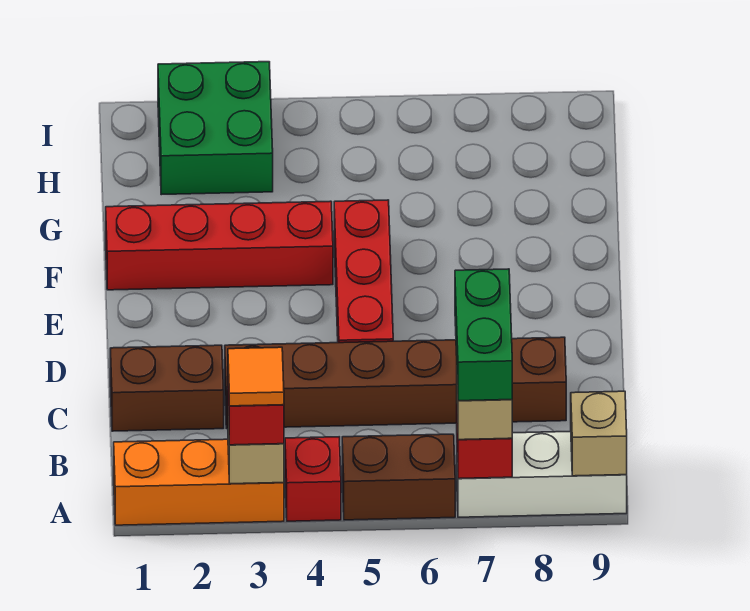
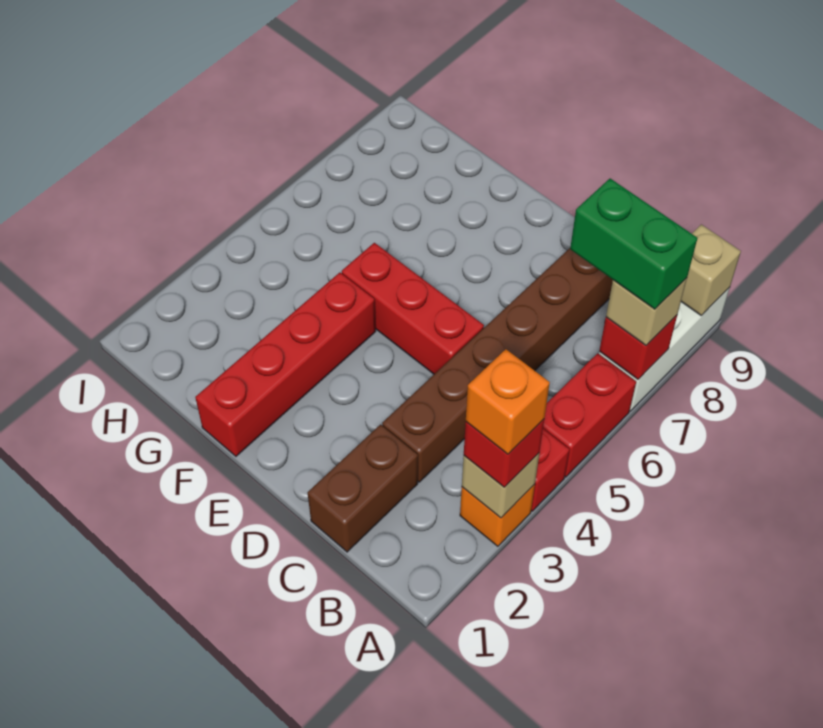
orange 1x3 brick [114,439,284,525] -> orange 1x1 brick [460,484,535,546]
orange 1x1 tile [228,347,284,406] -> orange 1x1 brick [466,349,550,454]
brown 1x2 brick [342,434,455,520] -> red 1x2 brick [543,353,636,477]
green 2x2 brick [158,62,273,195] -> none

